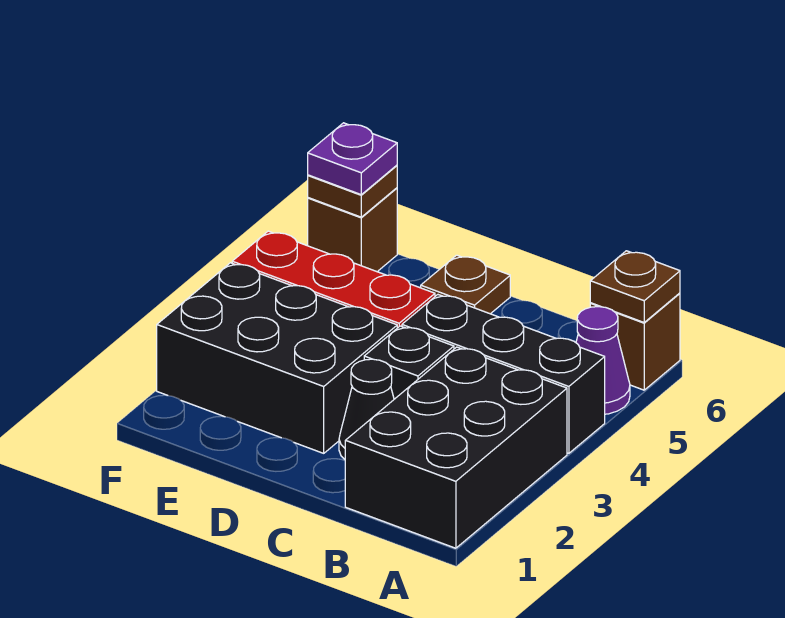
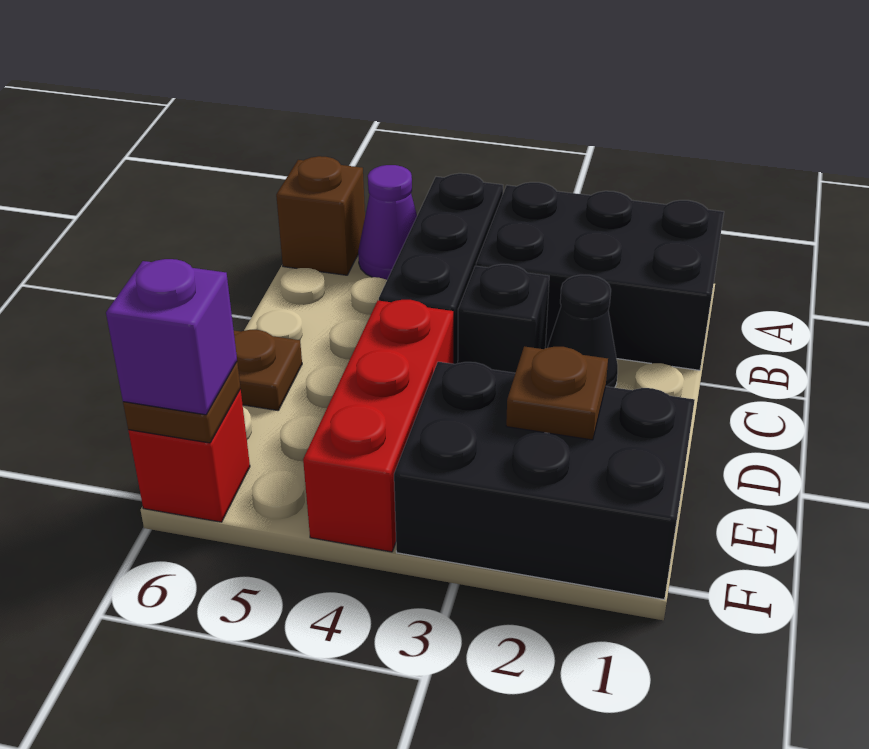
brown 1x1 plate [590,251,680,322] -> brown 1x1 plate moved to [506,346,608,440]
black 2x3 brick [157,263,397,453] -> black 2x3 brick turned to [394,362,695,599]
brown 1x1 brick [308,188,397,272] -> red 1x1 brick [129,389,250,522]
purple 1x1 plate [308,123,397,194] -> purple 1x1 brick [106,259,237,415]

